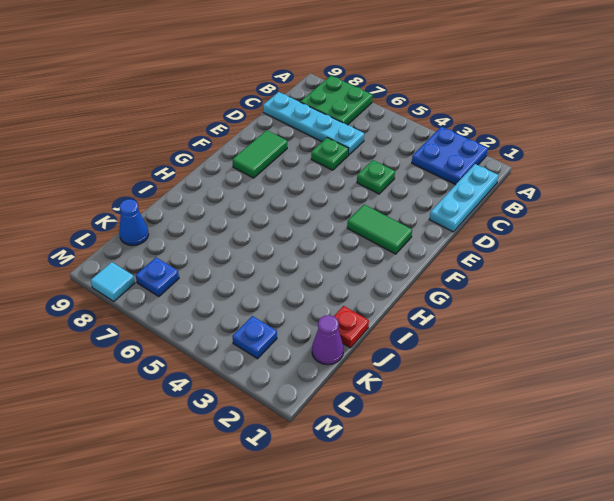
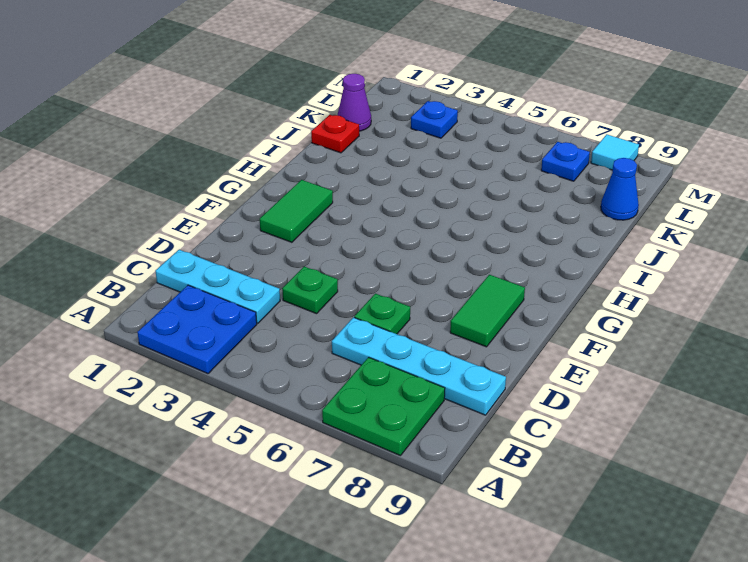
cyan 1x3 plate [429,164,499,232] -> cyan 1x3 plate turned to [156,250,280,323]
green 1x2 tile [347,205,412,254] -> green 1x2 tile turned to [260,180,333,242]

